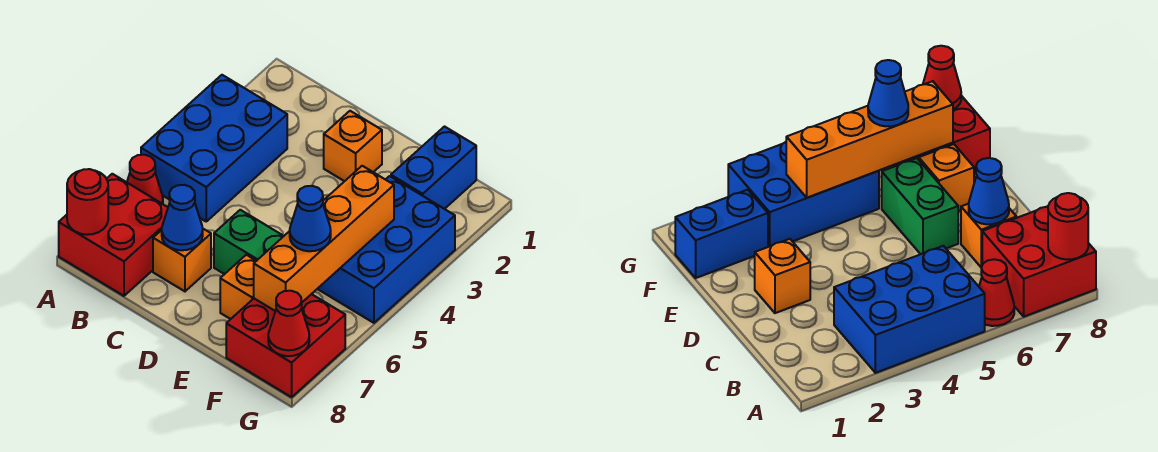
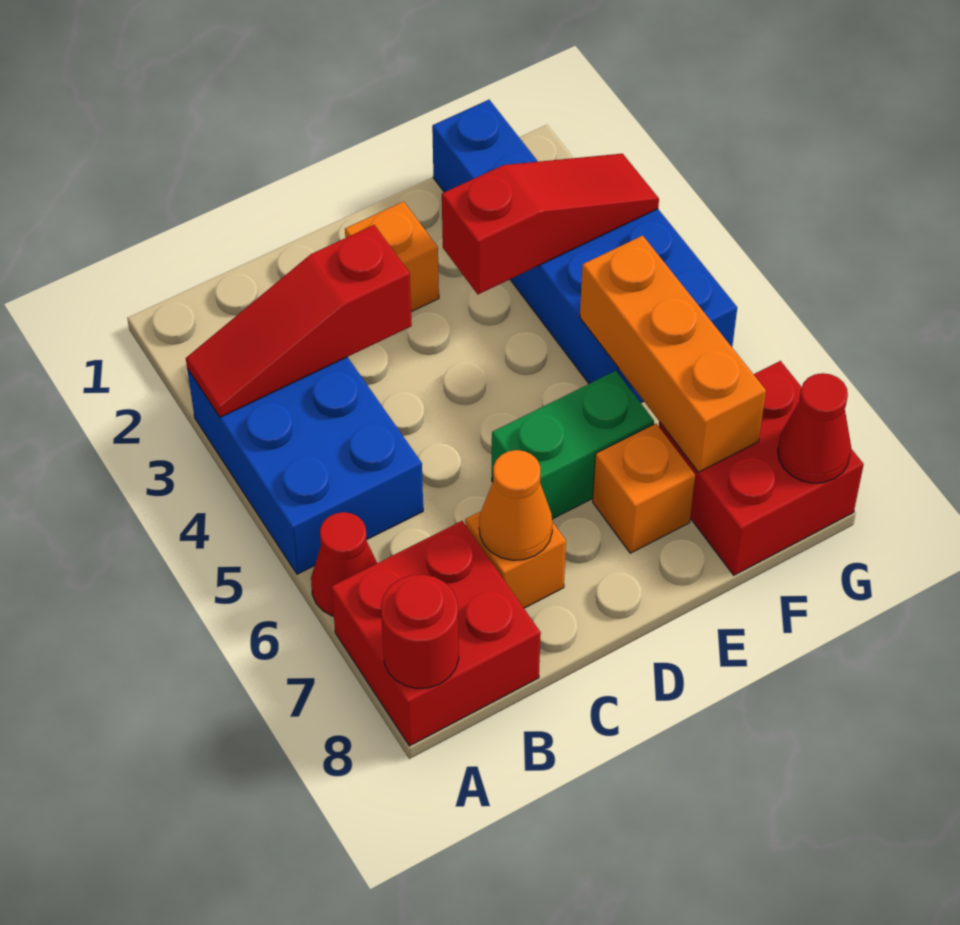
none -> red 1x3 slope [186,225,412,417]
blue 1x1 cone [162,185,203,250] -> orange 1x1 cone [479,450,553,560]
none -> red 1x3 slope [442,154,659,294]
orange 1x4 brick [254,166,394,311] -> orange 1x3 brick [580,236,766,472]
blue 1x1 cone [290,186,331,251] -> none

